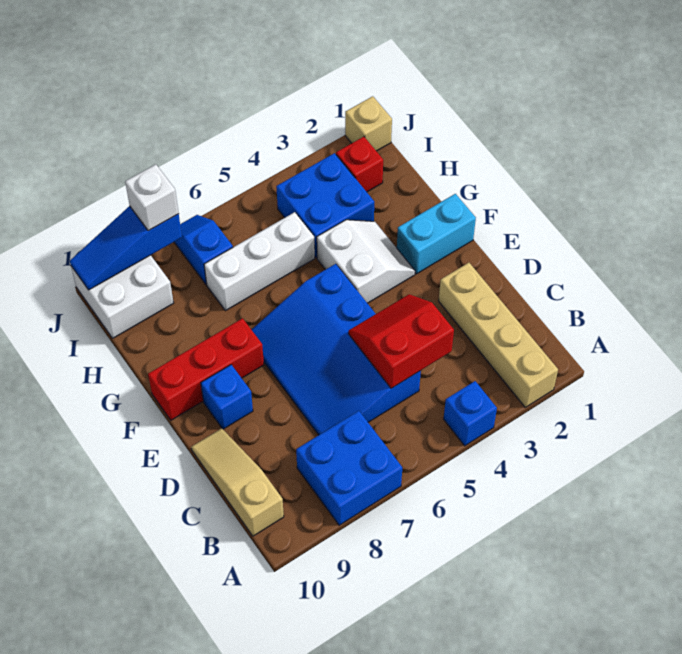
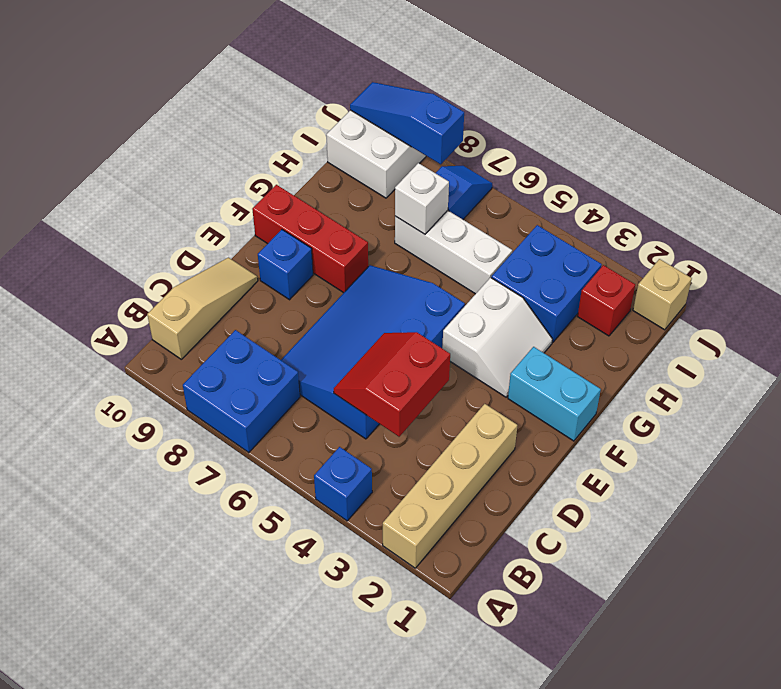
red 2x2 slope [349,294,454,388] -> red 2x2 slope turned to [334,332,450,437]
white 1x1 brick [125,165,179,231] -> white 1x1 brick moved to [395,163,449,234]

